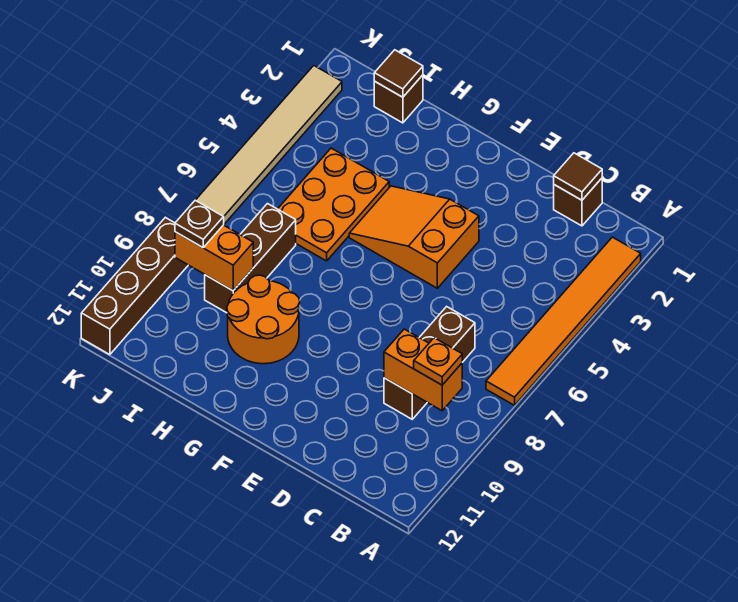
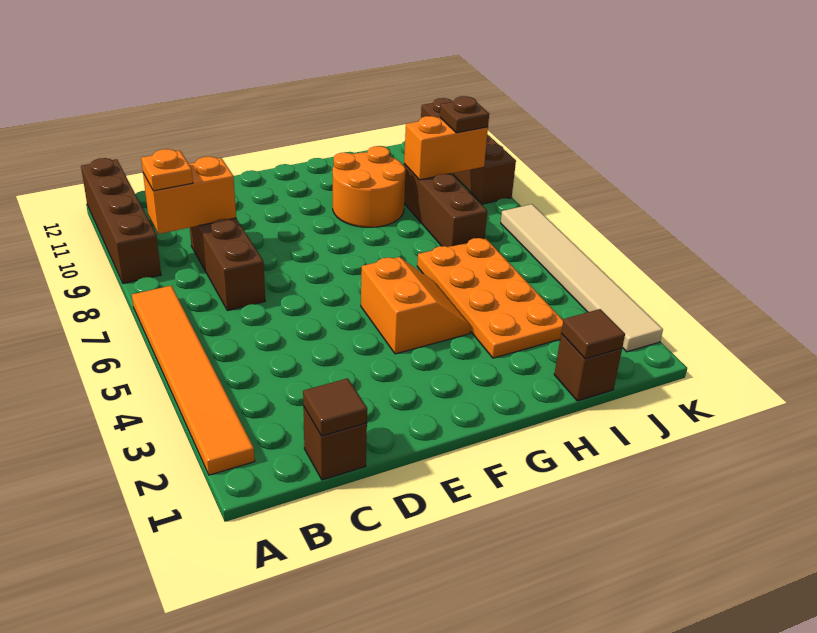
none -> brown 1x4 brick [81,158,161,283]
orange 2x3 slope [349,186,479,288] -> orange 2x2 slope [361,257,471,354]
orange 2x3 plate [278,148,389,261] -> orange 2x4 plate [417,238,563,358]

